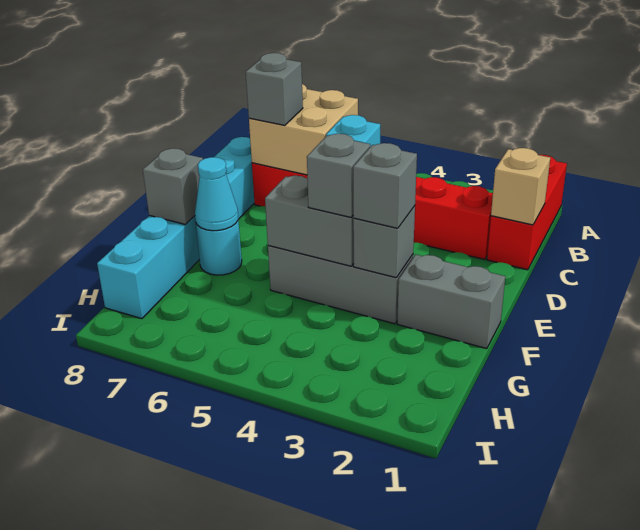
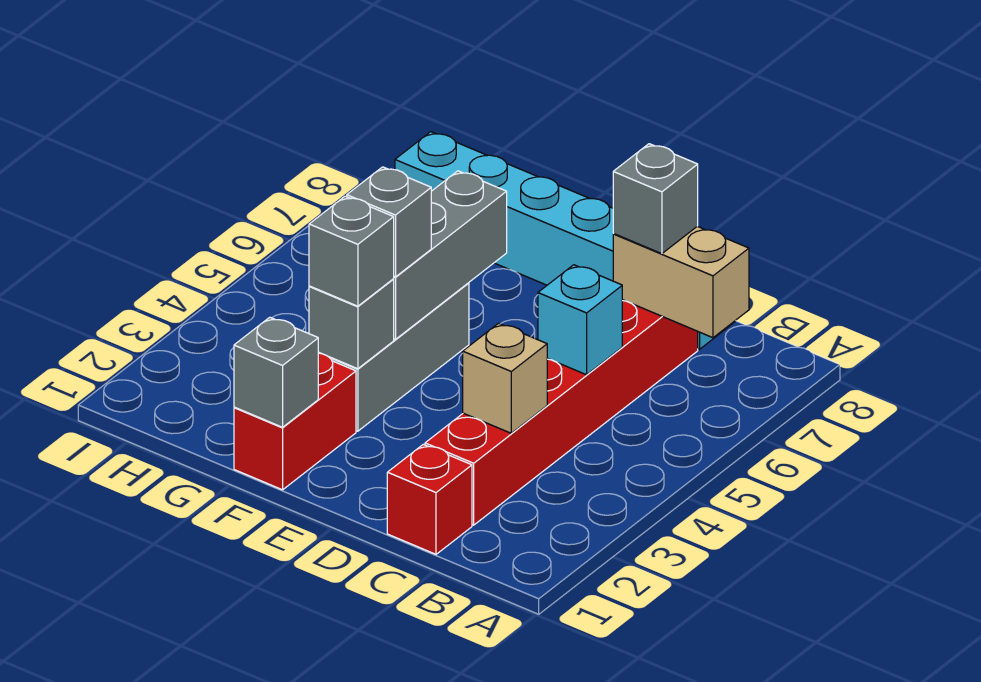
red 1x3 brick [487,155,567,270] -> red 1x1 brick [387,444,472,554]
tan 2x2 brick [249,84,358,175] -> tan 1x2 brick [613,226,749,338]
tan 1x1 brick [491,148,550,225] -> tan 1x1 brick moved to [463,323,547,433]
grey 1x2 brick [397,254,505,349] -> red 1x2 brick [234,353,356,490]
grey 1x2 brick [265,176,354,266] -> grey 1x3 brick [394,171,507,339]
cyan 1x1 round brick [196,221,242,275] -> none
cyan 1x1 cone [195,157,238,231] -> none
grey 1x1 brick [143,148,203,225] -> grey 1x1 brick moved to [234,317,318,427]

